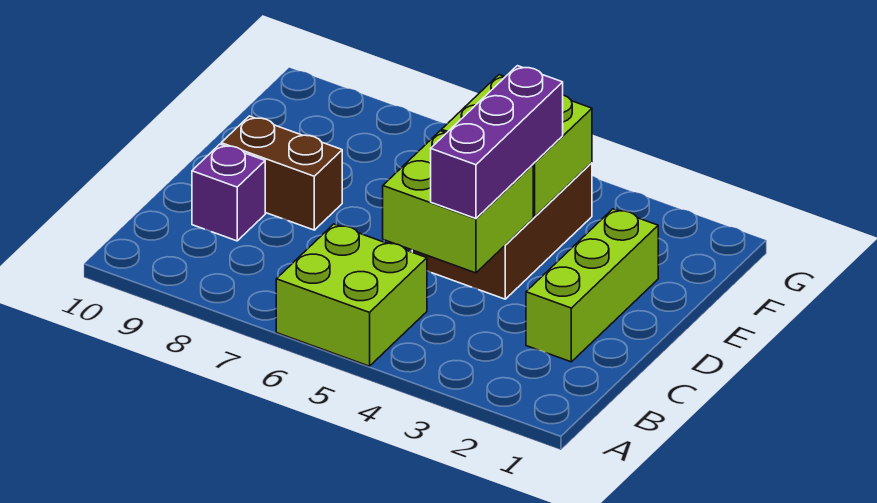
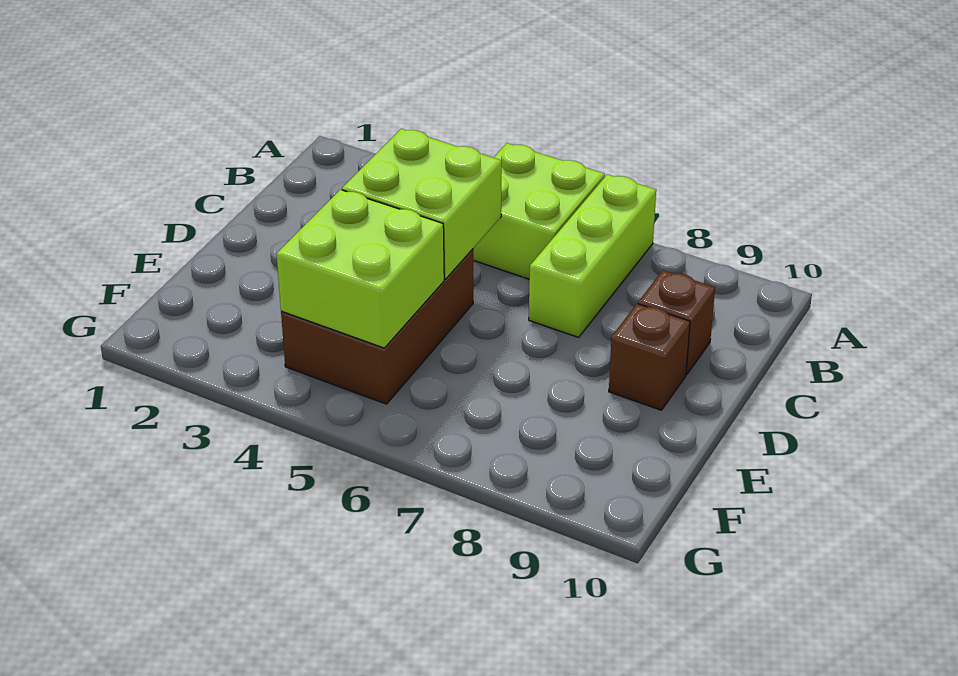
lime 1x3 brick [526,209,658,362] -> lime 1x3 brick moved to [529,174,656,337]
purple 1x3 brick [431,66,563,219] -> none
purple 1x1 brick [192,144,265,241] -> brown 1x1 brick [638,270,715,375]
brown 1x2 brick [221,116,342,230] -> brown 1x1 brick [609,304,690,410]

